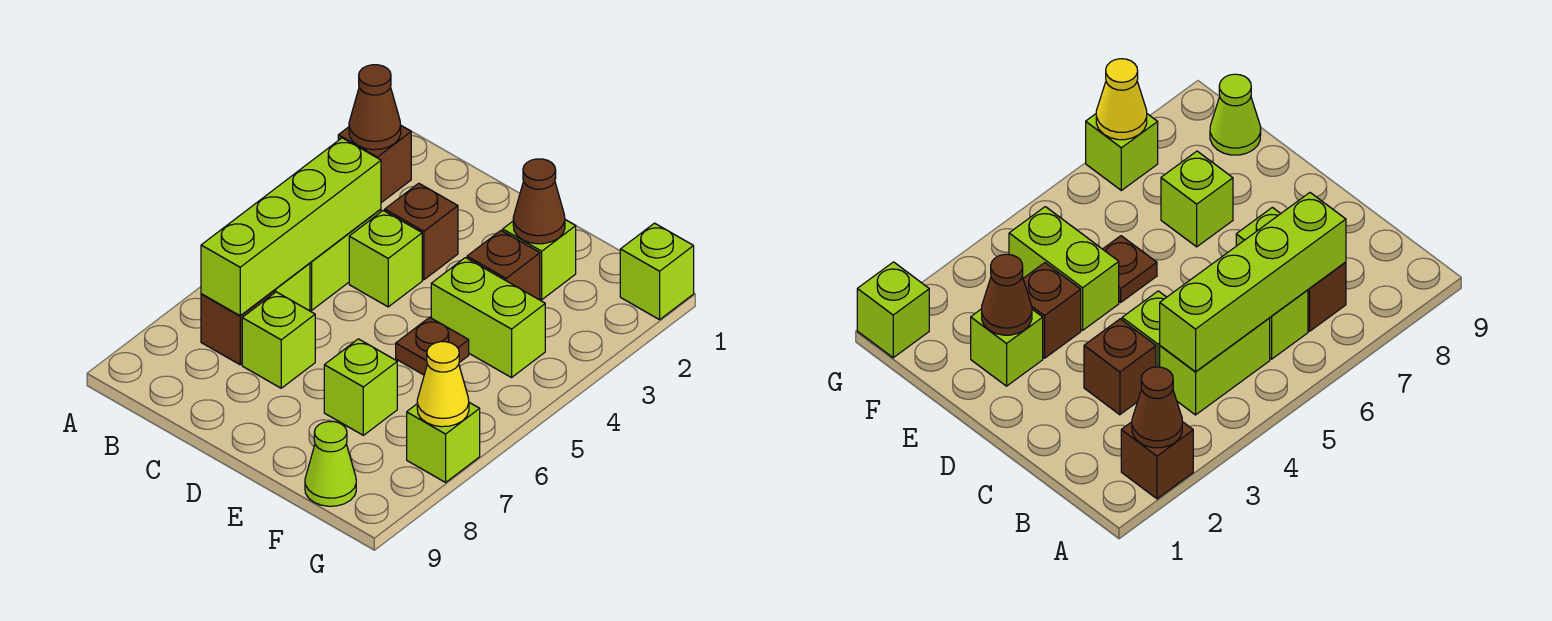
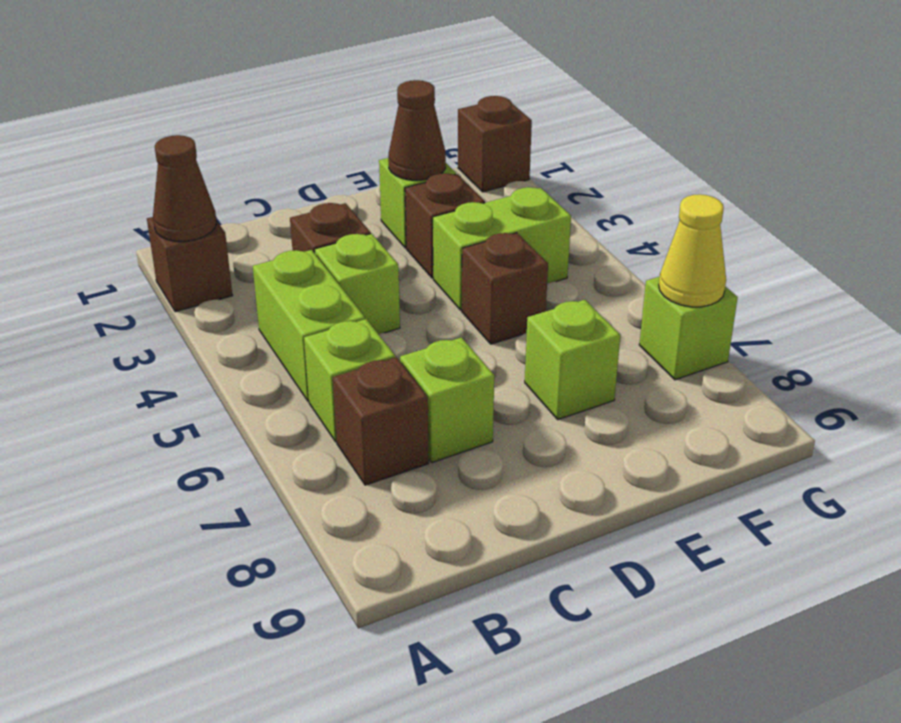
lime 1x4 brick [201,138,381,316] -> none
brown 1x1 plate [396,317,469,375] -> brown 1x1 brick [462,233,548,344]
lime 1x1 cone [305,421,356,506] -> none
lime 1x1 brick [620,223,694,320] -> brown 1x1 brick [458,96,532,192]

